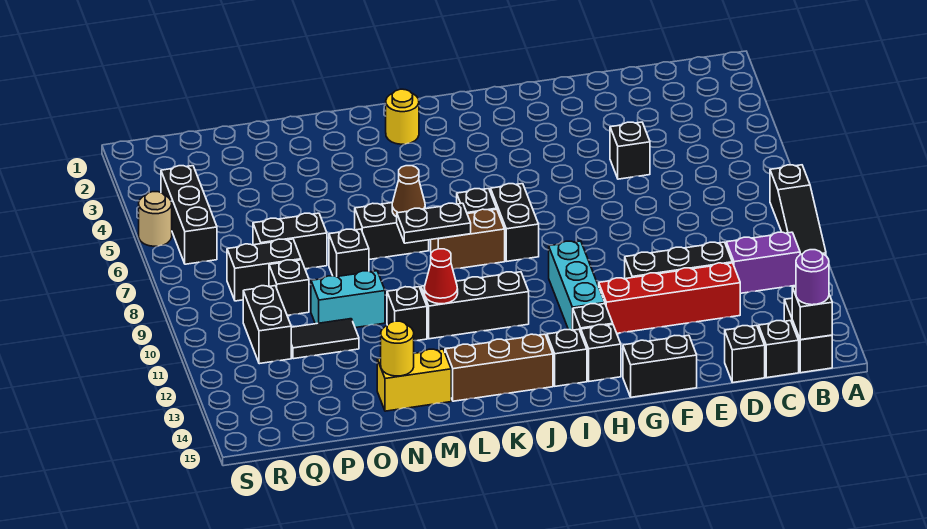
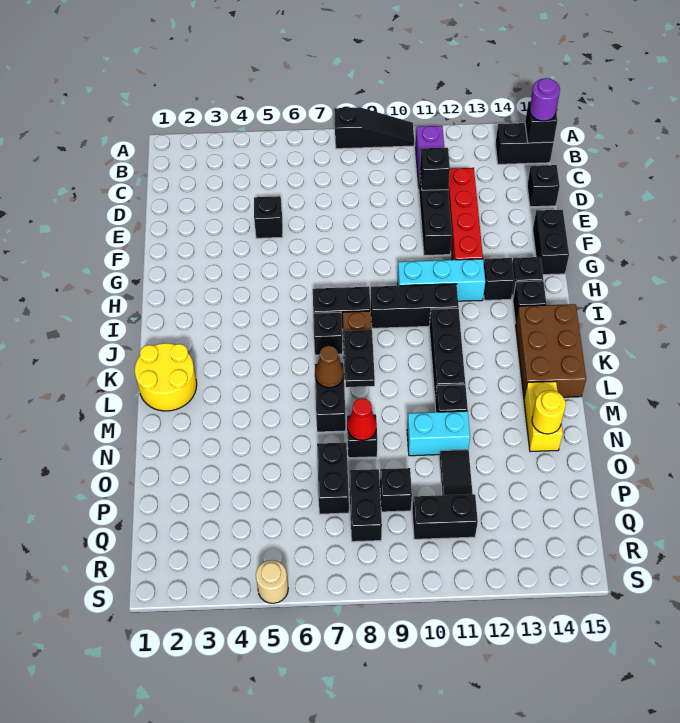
black 1x1 brick [759,321,799,378] -> black 1x1 brick moved to [420,148,450,190]
brown 1x3 brick [445,334,553,401] -> brown 2x3 brick [516,304,586,397]
yellow 1x1 round brick [386,89,419,144] -> yellow 2x2 round brick [135,343,197,411]
red 1x1 cone [424,249,458,304] -> red 1x1 cone moved to [347,398,377,440]
cyan 1x2 brick [311,271,385,328] -> cyan 1x2 brick turned to [407,411,470,456]
black 1x3 brick [161,166,217,264] -> black 1x3 brick moved to [371,284,459,328]

